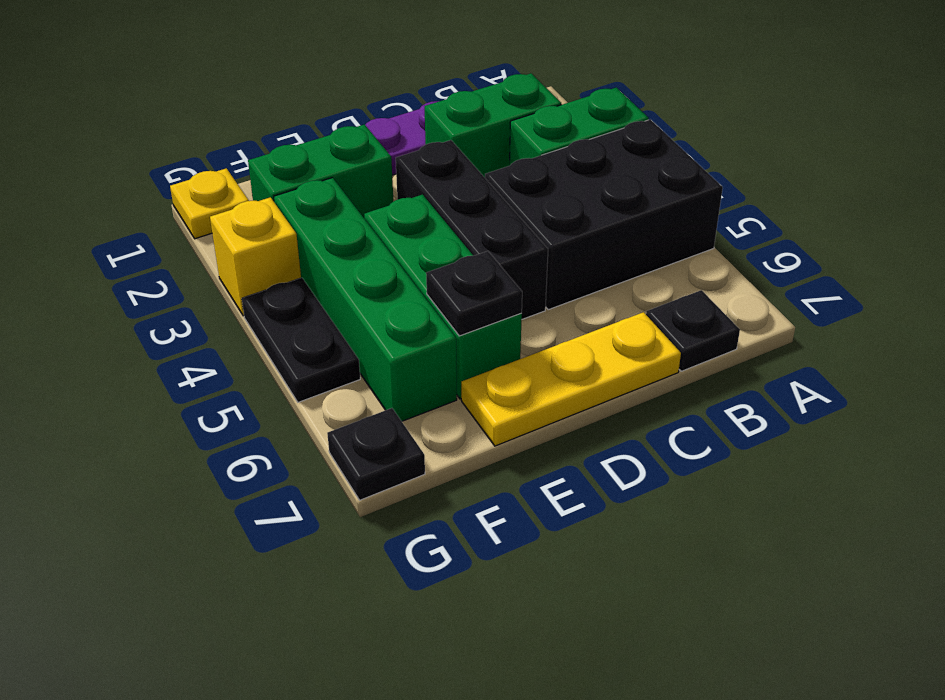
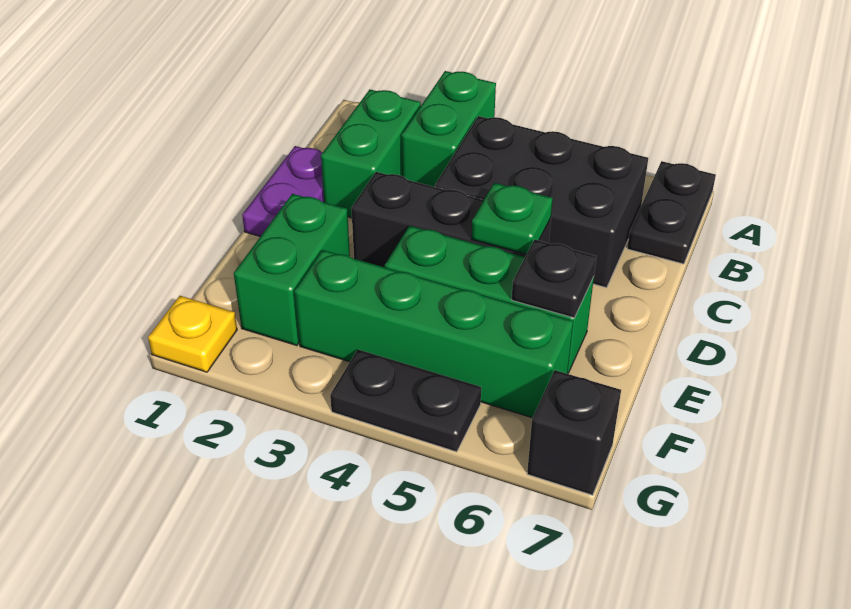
black 2x3 brick [485,119,723,310] -> black 2x3 brick turned to [435,116,648,288]
black 1x1 plate [646,290,740,371] -> black 1x2 plate [627,161,716,264]
yellow 1x3 plate [461,312,681,446] -> none
none -> green 1x1 plate [472,183,553,255]
yellow 1x1 brick [210,197,301,316] -> none
black 1x1 plate [327,408,425,500] -> black 1x1 brick [527,370,621,495]

